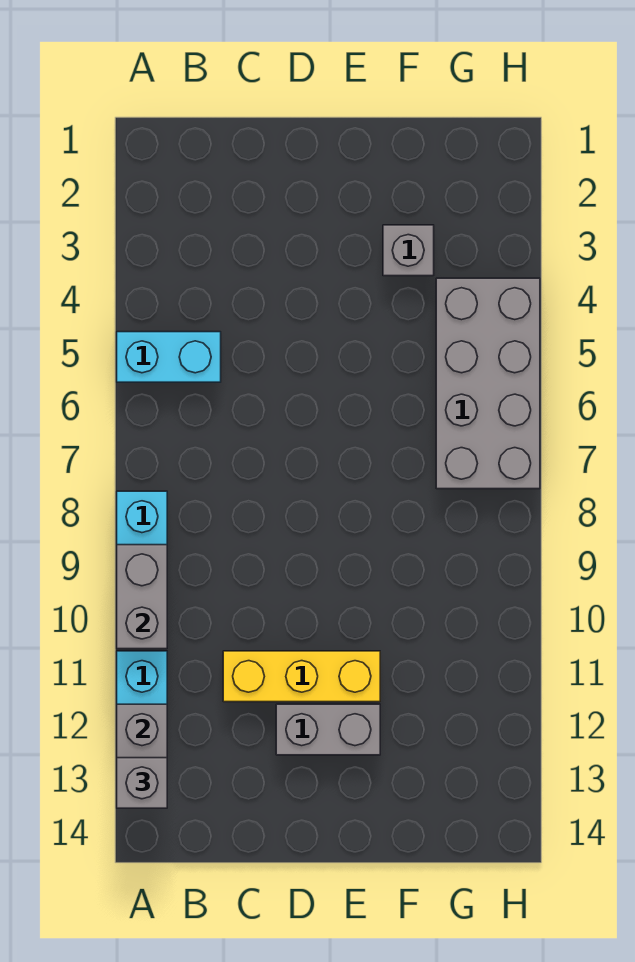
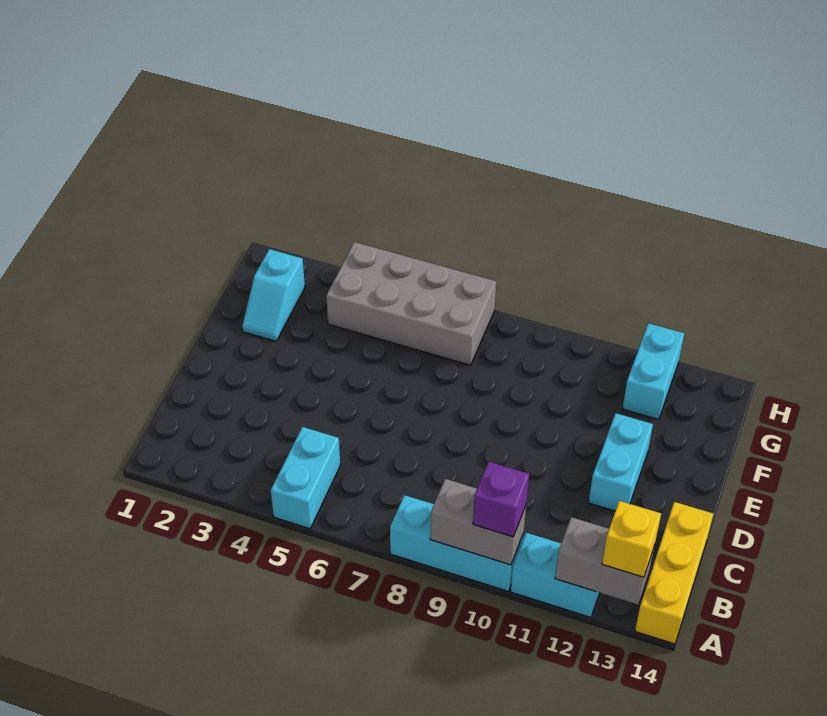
none -> purple 1x1 brick [473,462,529,537]
grey 1x1 brick [117,758,167,808] -> yellow 1x1 brick [602,501,661,577]
yellow 1x3 brick [223,651,380,702] -> yellow 1x3 brick moved to [635,502,713,644]
grey 1x2 brick [276,704,380,755] -> cyan 1x2 brick [589,413,653,511]
none -> cyan 1x2 slope [242,249,305,341]
grey 1x1 brick [383,225,434,276] -> none
none -> cyan 1x2 brick [622,323,684,420]

